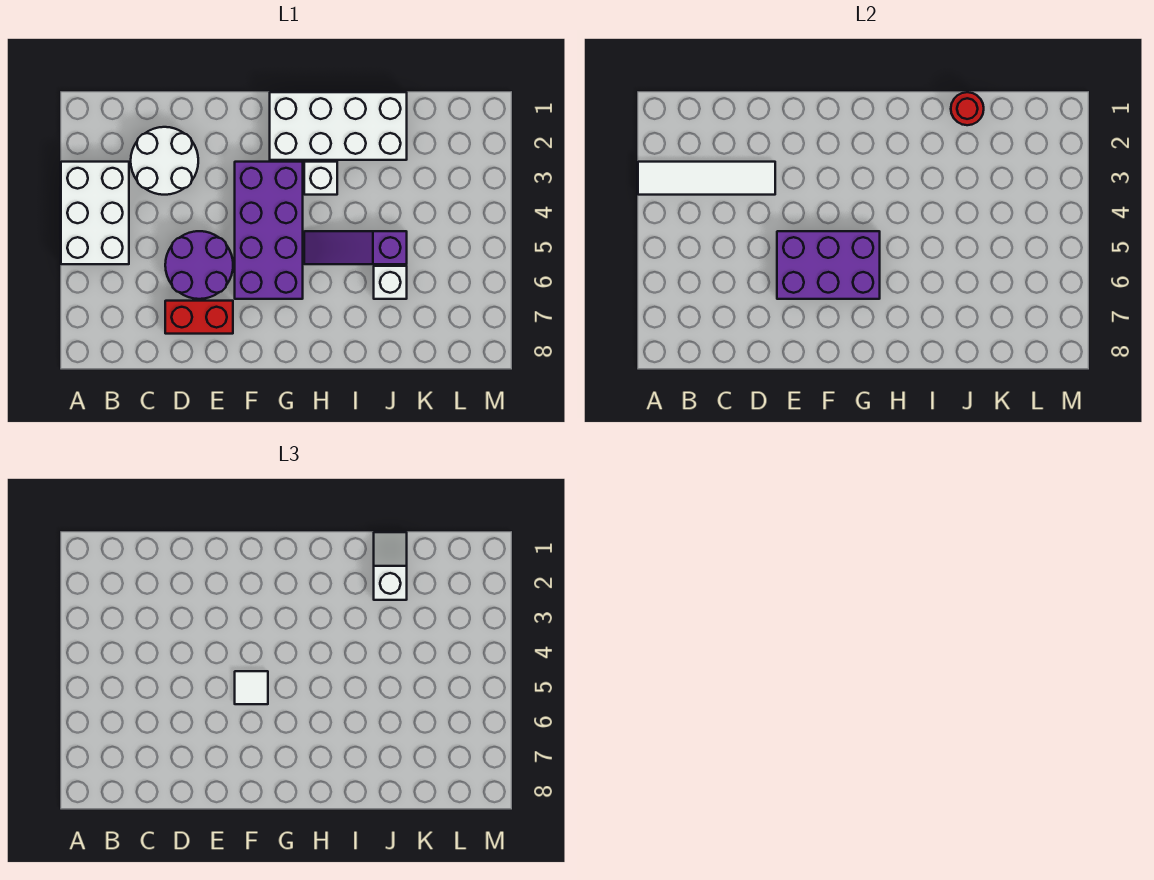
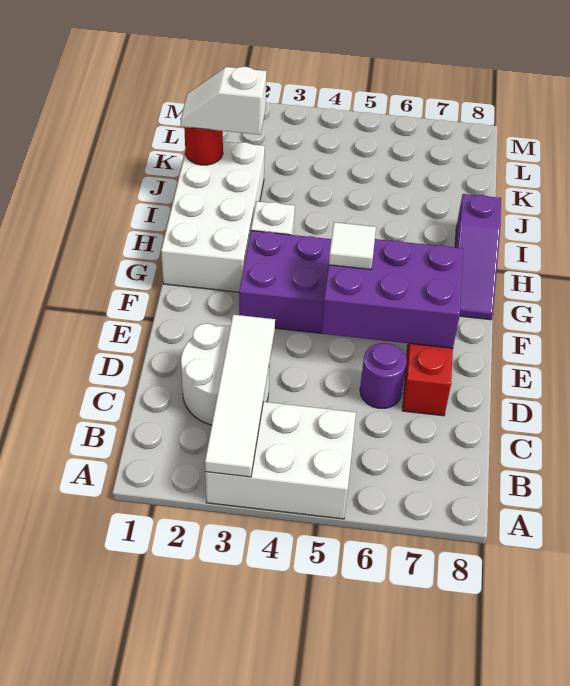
purple 2x2 round brick [165,231,233,299] -> purple 1x1 round brick [360,343,407,408]
purple 2x3 brick [777,231,880,299] -> purple 2x3 brick turned to [322,239,463,348]
purple 1x3 slope [304,231,407,264] -> purple 1x3 slope moved to [455,194,501,320]
white 1x1 brick [374,266,407,299] -> none

